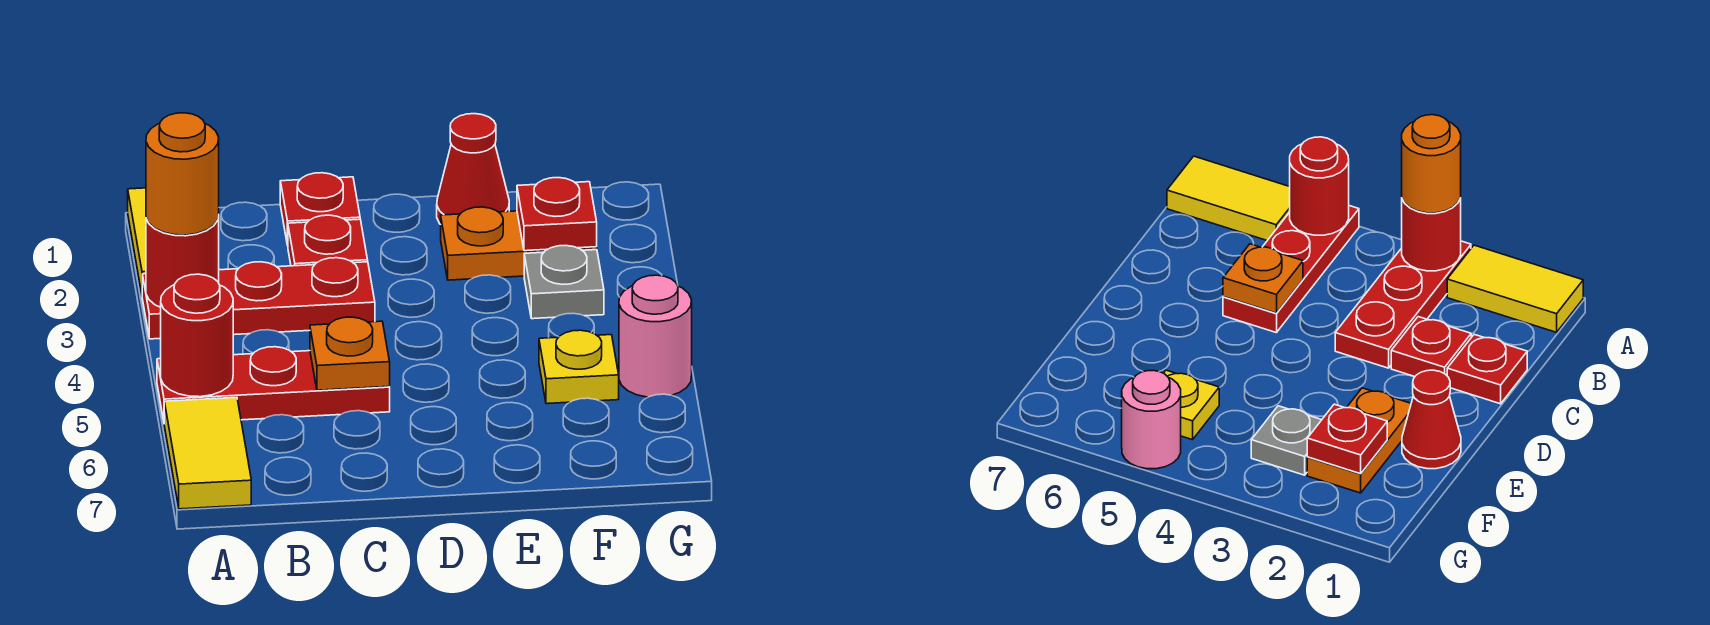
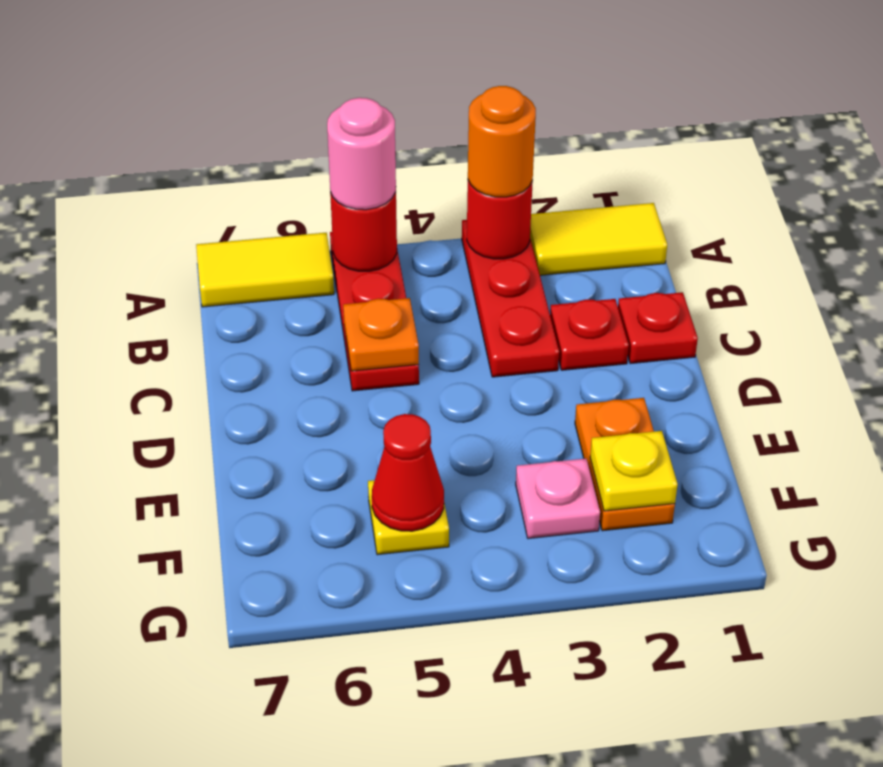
red 1x1 cone [437,114,509,225] -> red 1x1 cone moved to [372,414,444,531]
red 1x1 plate [517,178,597,251] -> yellow 1x1 plate [590,431,678,511]
grey 1x1 plate [524,245,604,319] -> pink 1x1 plate [516,459,600,539]
pink 1x1 round brick [619,275,692,397] -> pink 1x1 round brick moved to [327,98,396,210]

